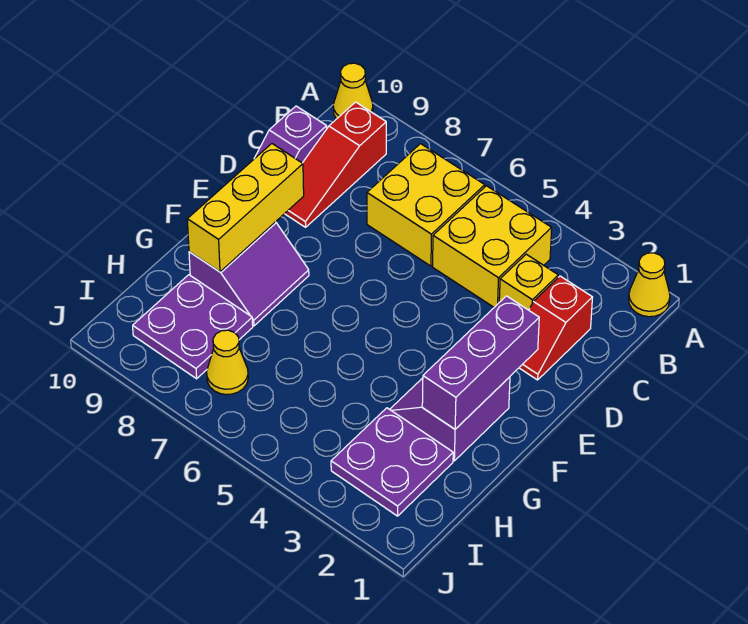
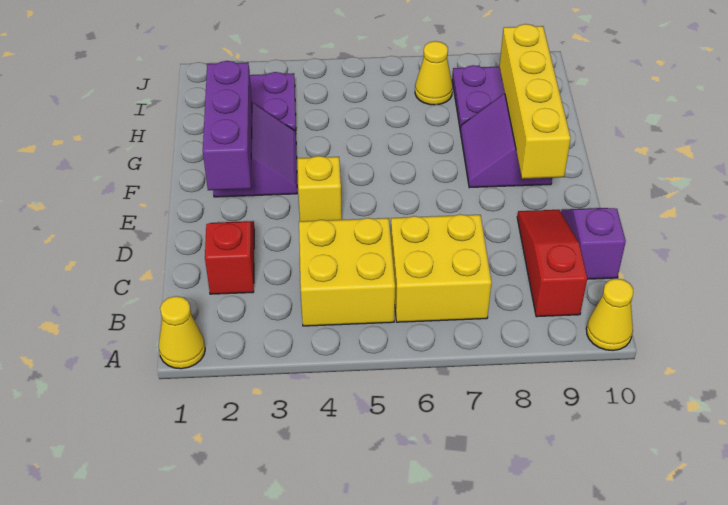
yellow 1x1 brick [499,254,558,310] -> yellow 1x1 brick moved to [297,156,342,221]
yellow 1x3 brick [187,144,304,272] -> yellow 1x4 brick [500,24,571,179]

